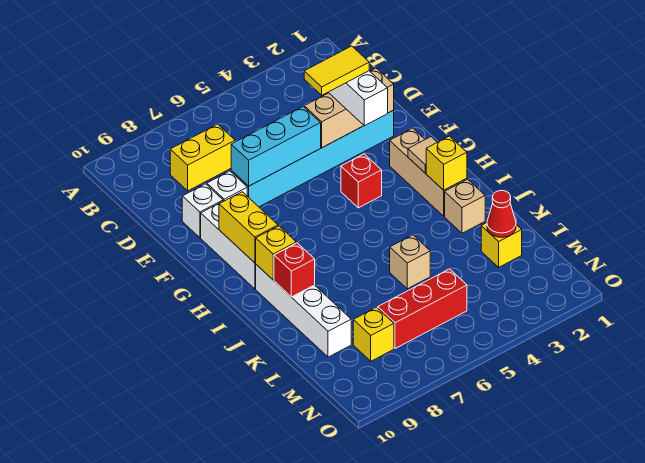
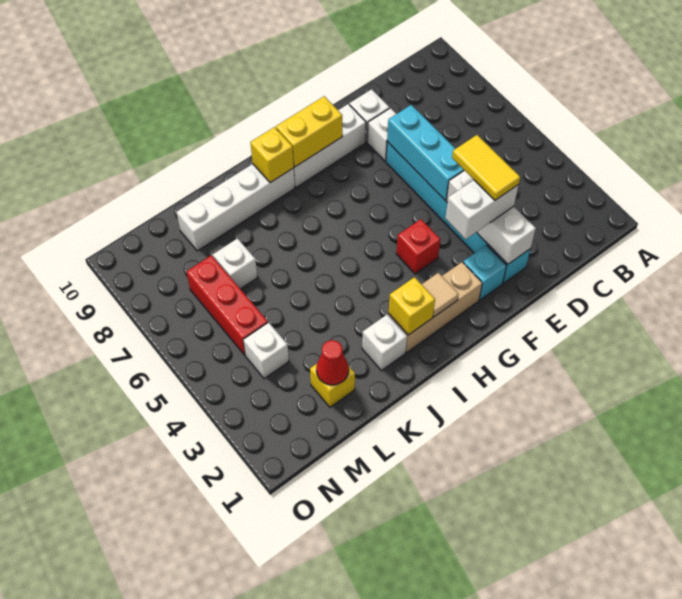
yellow 1x2 brick [170,124,235,191] -> none
tan 1x3 brick [304,68,394,148] -> white 1x3 brick [446,170,536,264]
none -> cyan 1x1 brick [463,245,507,300]
tan 1x1 brick [445,179,485,233] -> white 1x1 brick [362,315,407,371]
red 1x1 brick [274,243,315,297] -> none
tan 1x1 brick [390,235,430,289] -> none
none -> white 1x1 brick [213,238,258,289]
none -> white 1x1 brick [243,322,289,379]
yellow 1x1 brick [353,307,394,361] -> none

